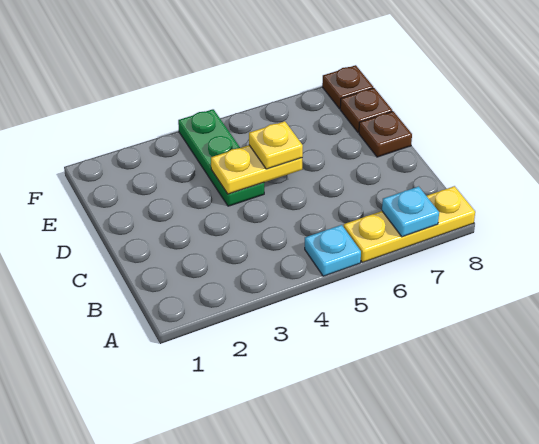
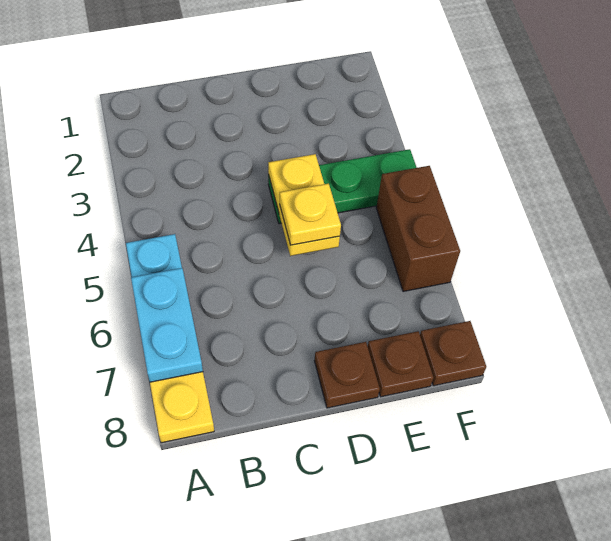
cyan 1x1 plate [382,186,439,237] -> cyan 1x2 plate [131,268,203,382]
none -> brown 1x2 brick [376,166,460,292]

